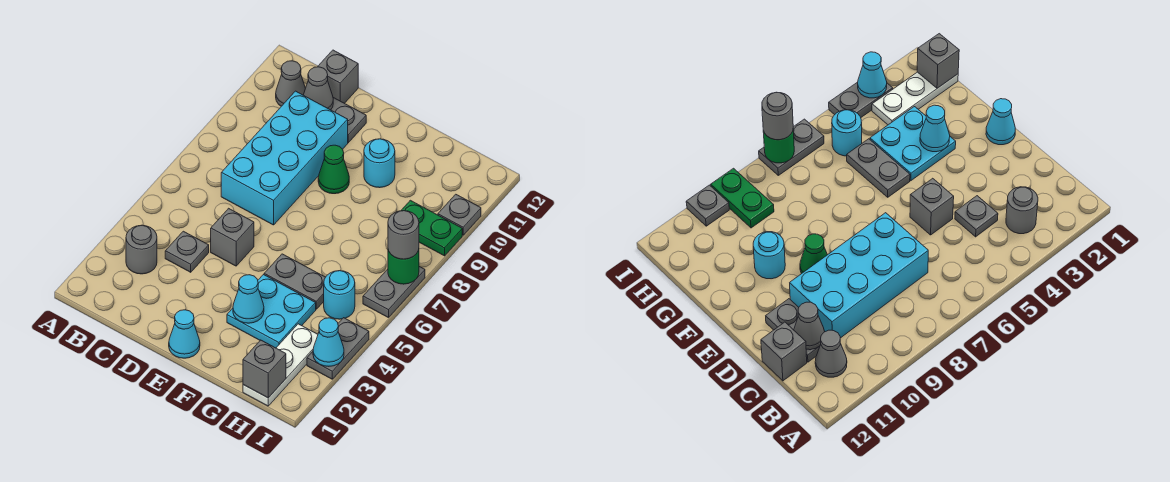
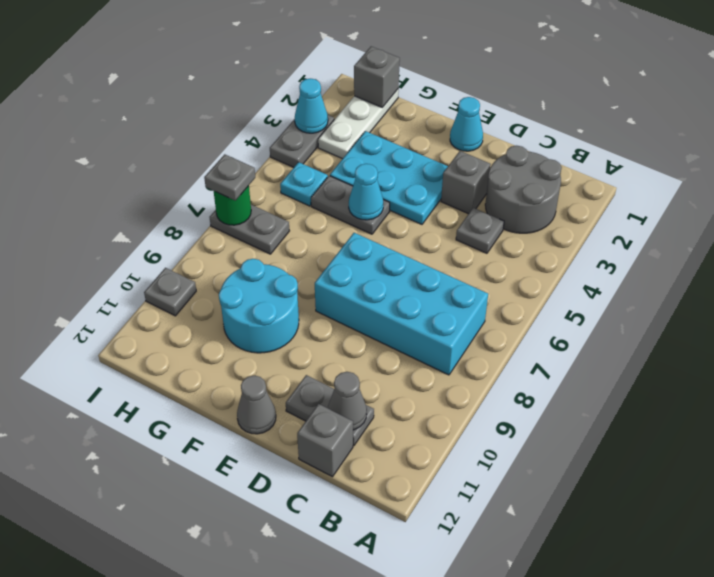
grey 1x1 round brick [126,225,157,274] -> grey 2x2 round brick [485,146,562,233]
grey 1x1 cone [276,61,306,106] -> grey 1x1 cone moved to [237,376,276,434]
cyan 2x4 brick [221,91,348,225] -> cyan 2x4 brick turned to [315,233,488,375]
grey 1x1 brick [211,208,254,266] -> grey 1x1 brick moved to [441,151,491,214]
green 1x1 cone [318,145,349,194] -> none
cyan 2x2 plate [227,275,316,348] -> cyan 2x3 plate [330,131,448,224]
cyan 1x1 cone [233,275,264,323] -> cyan 1x1 cone moved to [349,164,383,220]
cyan 1x1 round brick [364,139,395,188] -> cyan 2x2 round brick [219,259,299,353]
cyan 1x1 round brick [324,271,355,319] -> cyan 1x1 plate [280,162,328,206]
green 1x2 plate [401,200,462,256] -> none
grey 1x2 plate [363,267,425,318] -> grey 1x2 plate turned to [210,205,289,254]
grey 1x1 round brick [388,211,419,259] -> grey 1x1 plate [204,154,255,200]

